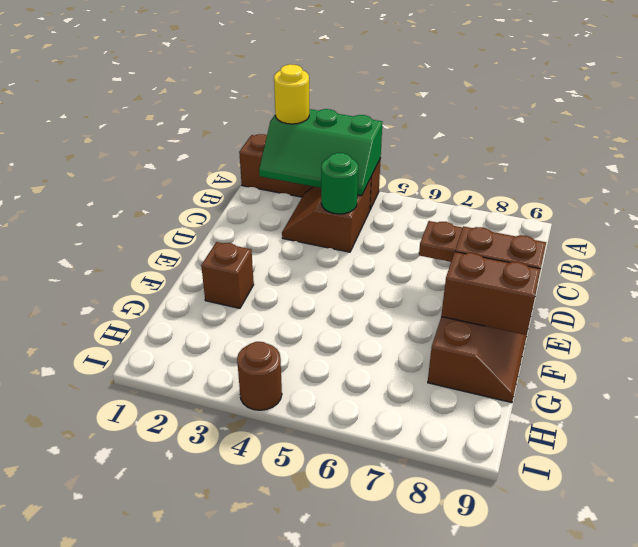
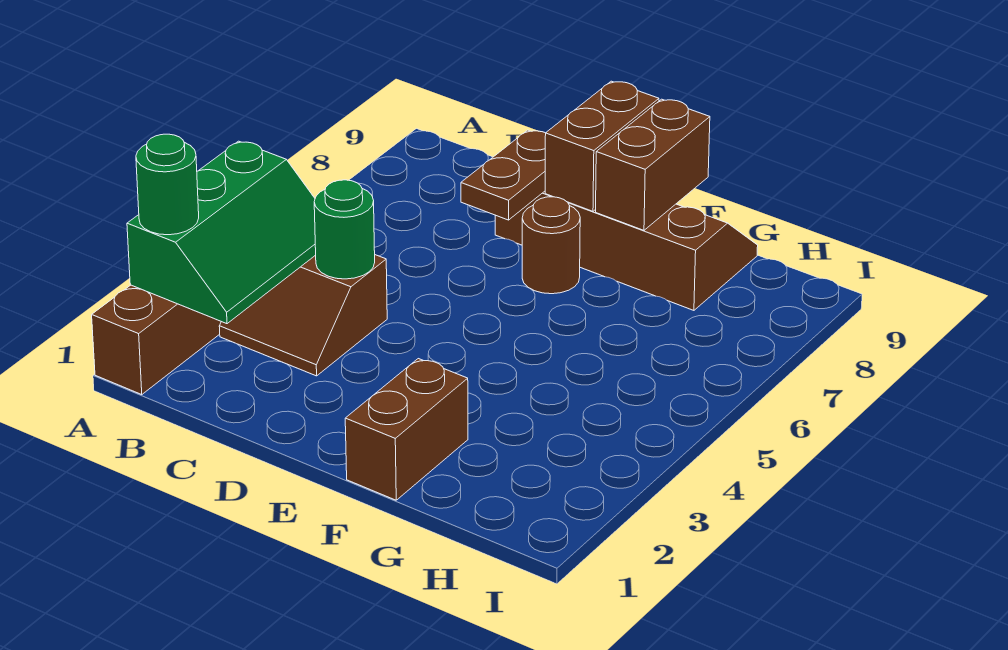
yellow 1x1 round brick [274,64,309,124] -> green 1x1 round brick [136,134,199,235]
brown 1x1 brick [201,242,254,308] -> brown 1x2 brick [345,359,468,500]
brown 1x1 round brick [237,342,282,410] -> brown 1x1 round brick moved to [522,197,580,294]

